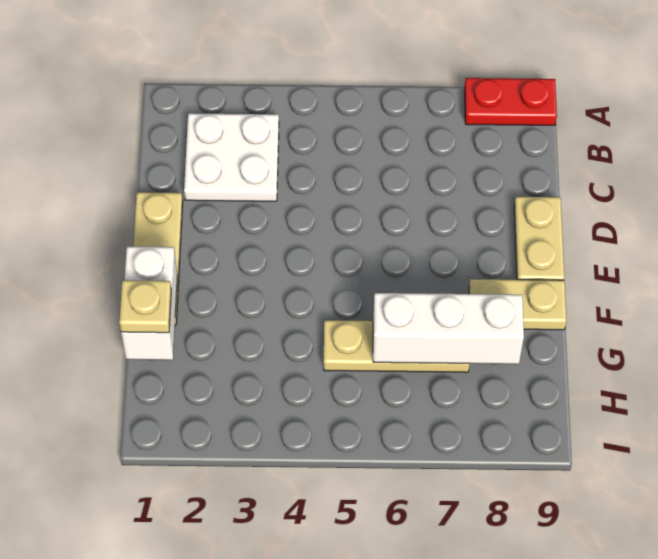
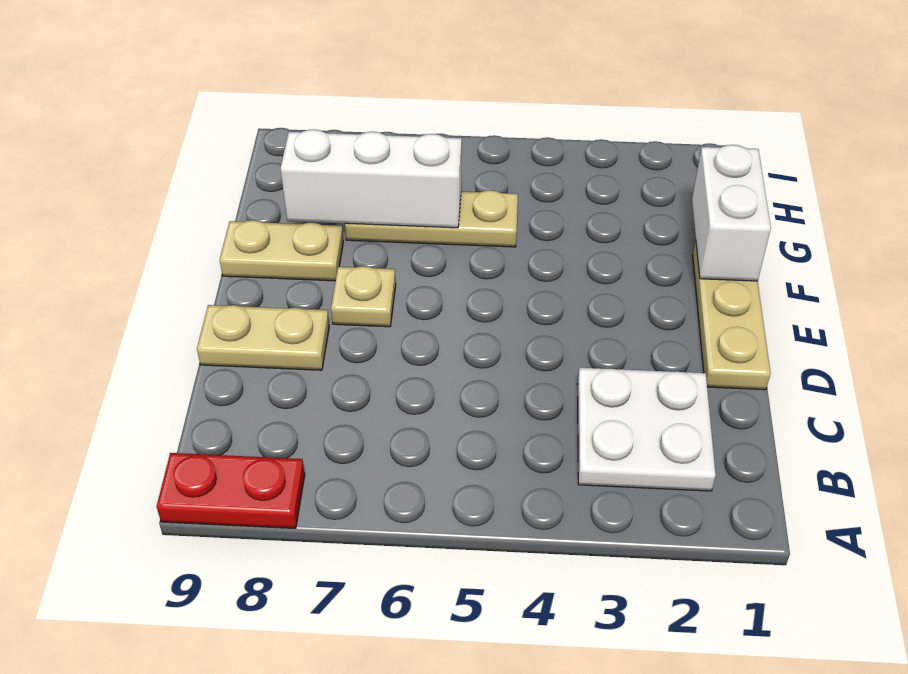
tan 1x2 plate [514,197,564,280] -> tan 1x2 plate turned to [197,305,329,370]
tan 1x1 plate [119,280,171,333] -> tan 1x1 plate moved to [331,266,396,327]

